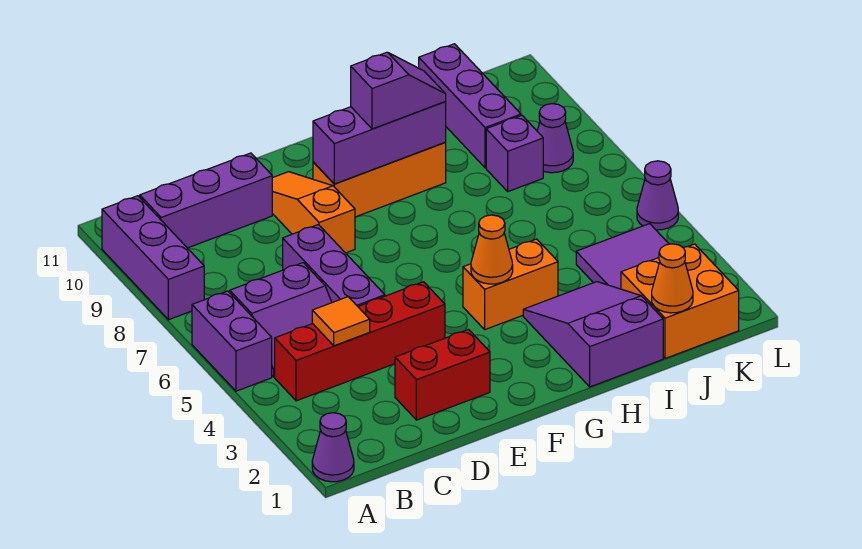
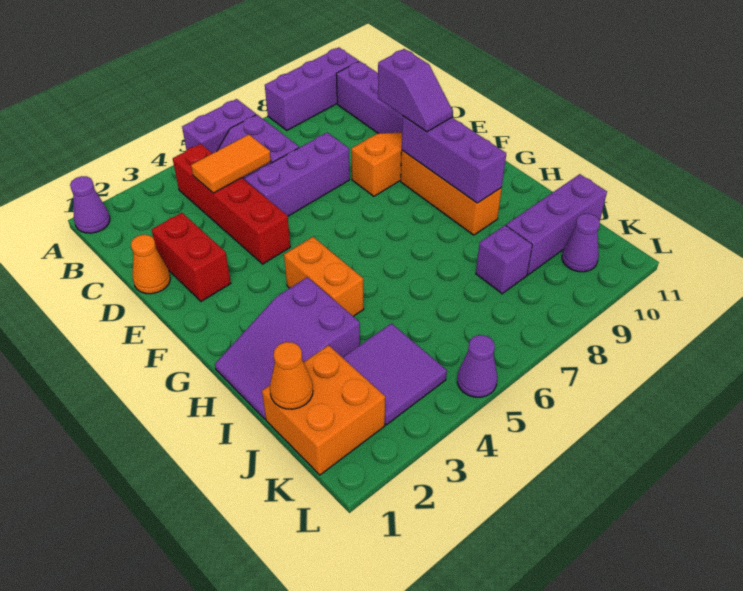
orange 1x1 tile [312,297,370,346] -> orange 1x2 tile [191,134,271,193]
orange 1x1 cone [471,215,513,284] -> orange 1x1 cone moved to [131,235,170,294]
purple 1x2 slope [351,52,446,129] -> purple 1x2 slope moved to [378,49,453,132]
purple 2x3 slope [523,282,663,387] -> purple 2x3 slope turned to [215,277,360,419]
purple 1x1 cone [537,104,573,173] -> purple 1x1 cone moved to [562,213,600,272]

